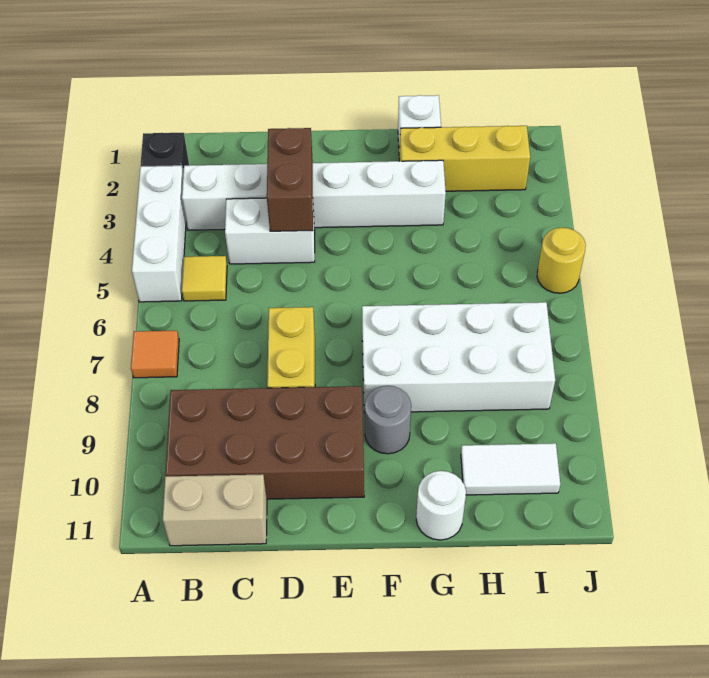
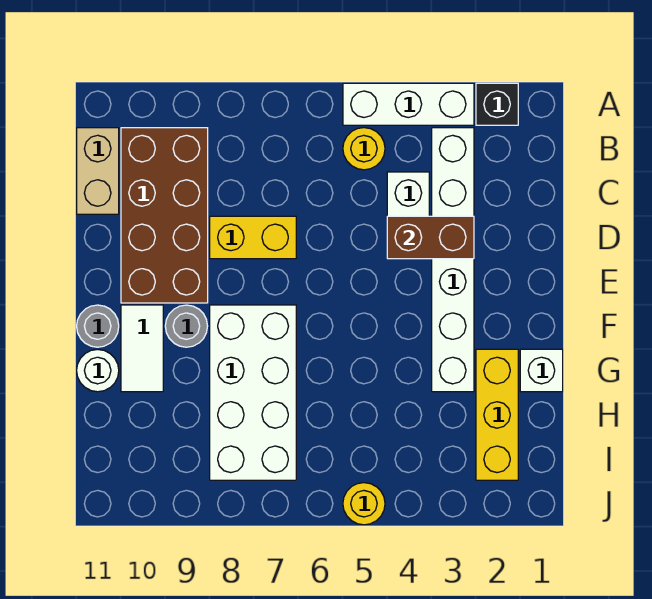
orange 1x1 tile [131,331,179,378] -> none
yellow 1x1 tile [182,256,227,301] -> yellow 1x1 round brick [343,128,385,170]
none -> grey 1x1 round brick [77,305,119,347]
white 1x2 tile [461,443,560,495] -> white 1x2 tile moved to [121,305,163,392]

